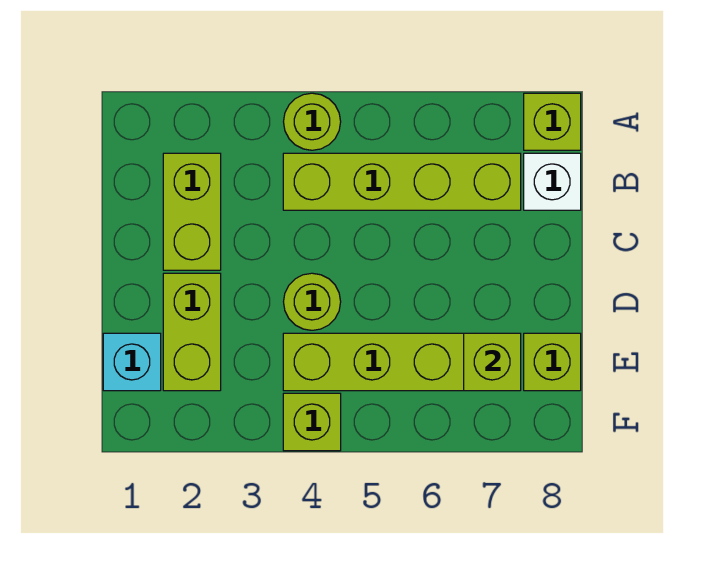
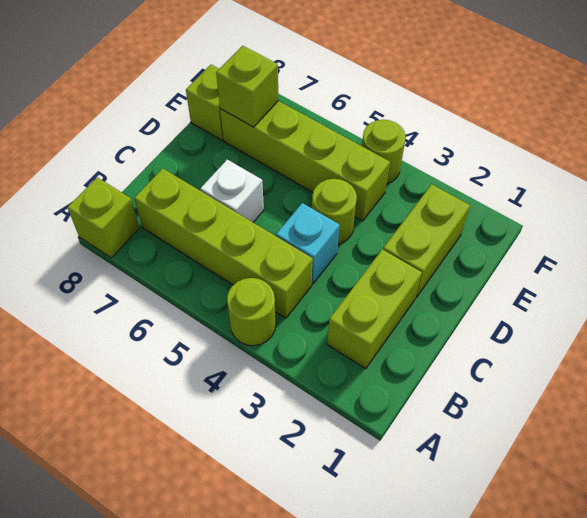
white 1x1 brick [524,153,581,210] -> white 1x1 brick moved to [200,159,264,222]
cyan 1x1 brick [103,333,161,391] -> cyan 1x1 brick moved to [276,203,340,284]
lime 1x1 brick [283,393,341,451] -> lime 1x1 round brick [362,120,406,184]

